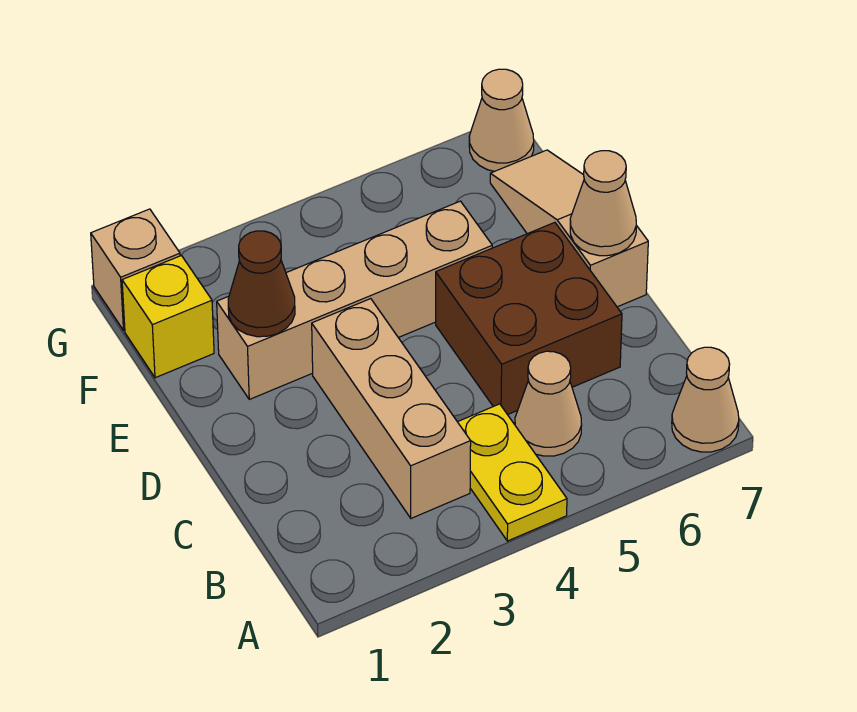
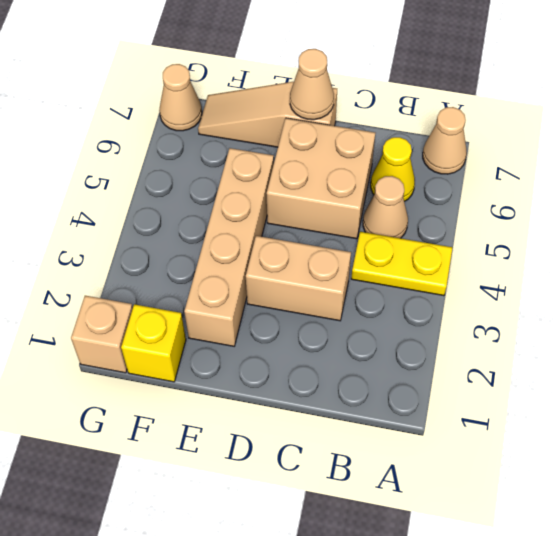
tan 1x3 brick [312,299,471,518] -> tan 1x2 brick [246,236,351,321]
none -> yellow 1x1 cone [371,137,415,201]
brown 2x2 brick [436,222,622,415] -> tan 2x2 brick [266,118,375,239]
brown 1x1 cone [228,231,295,337] -> none

